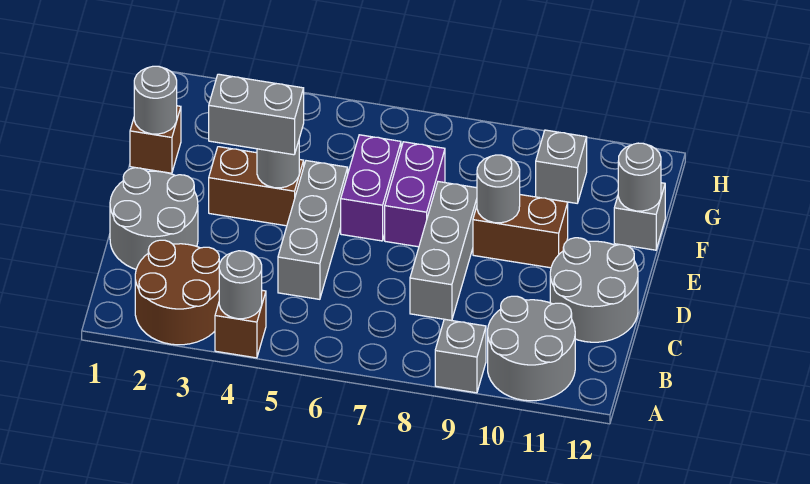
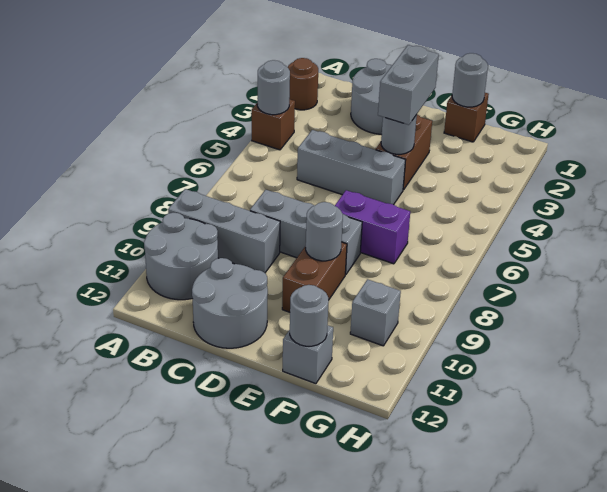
brown 2x2 round brick [135,240,220,345] -> brown 1x1 round brick [288,58,318,110]
grey 1x1 brick [435,319,486,393] -> grey 1x3 brick [168,189,280,273]
purple 1x2 brick [341,135,401,241] -> none

